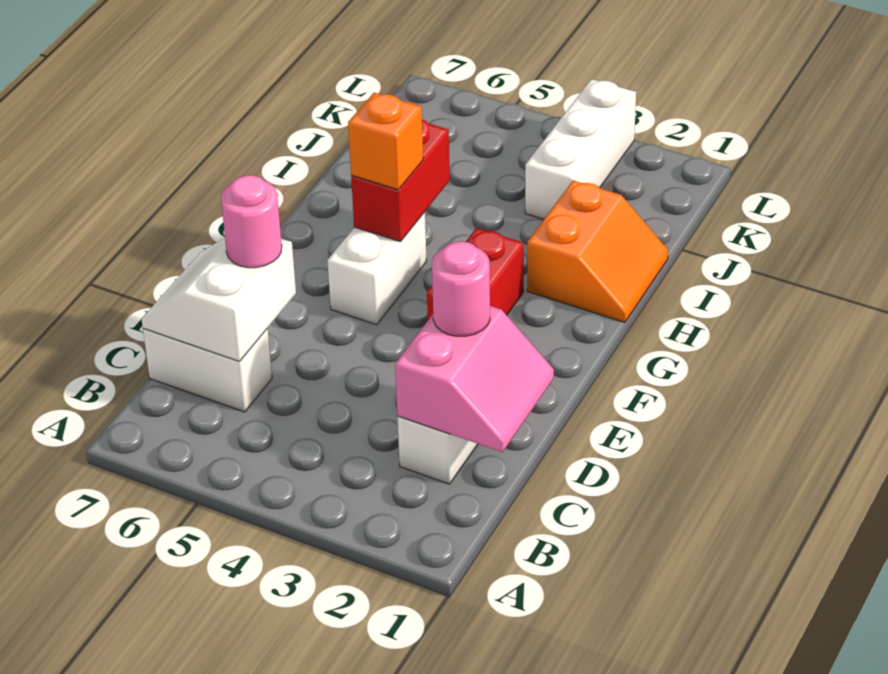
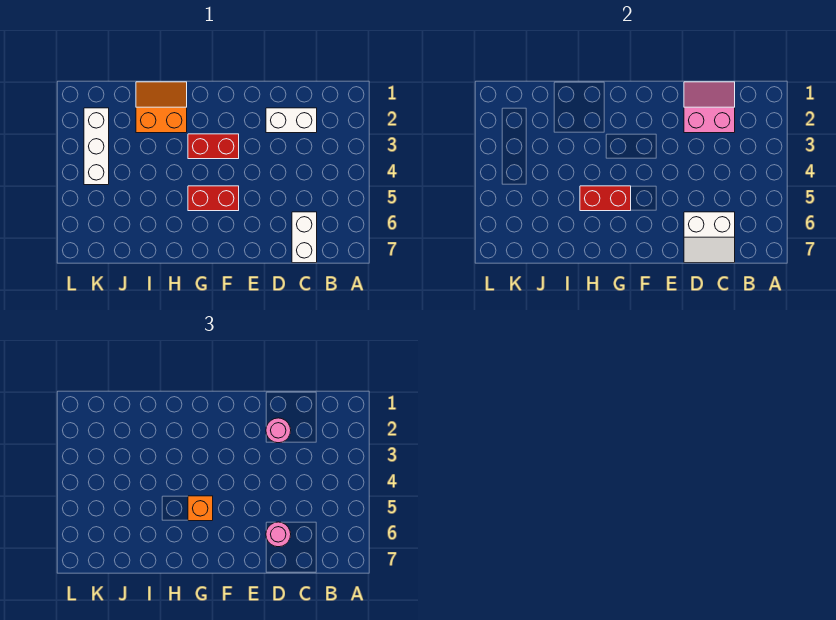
white 1x2 brick [327,212,427,325] -> red 1x2 brick [188,186,239,211]
white 1x3 brick [525,79,636,219] -> white 1x3 brick turned to [84,108,109,185]

